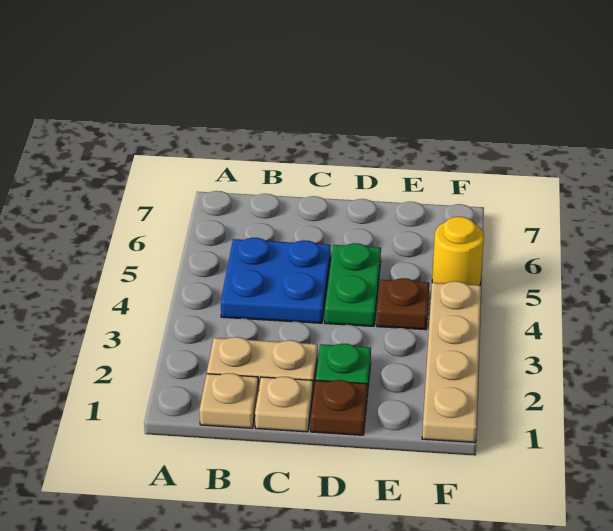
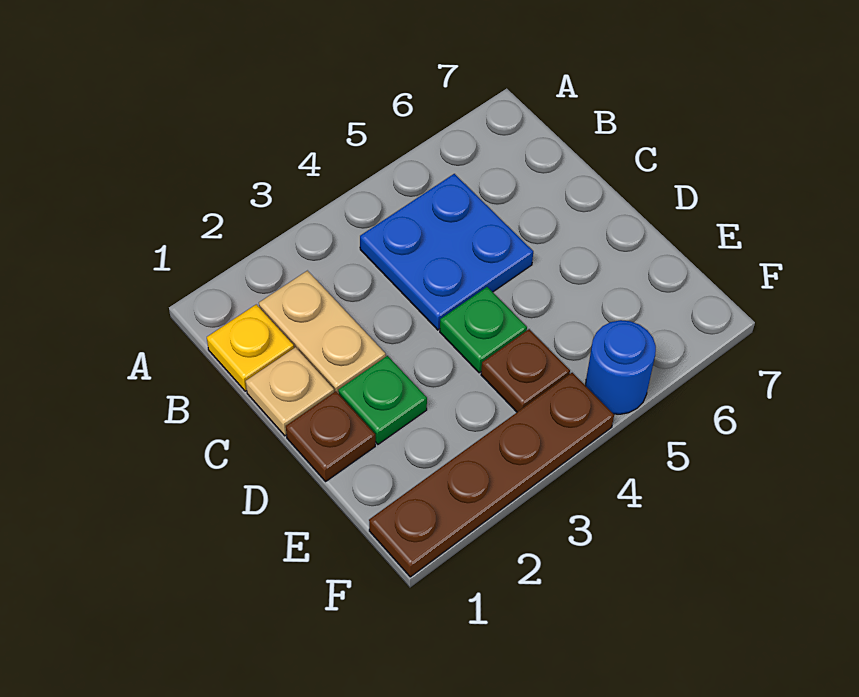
tan 1x1 plate [199,373,259,428] -> yellow 1x1 plate [207,304,294,391]
green 1x2 plate [325,243,381,326] -> green 1x1 plate [440,287,527,373]
tan 1x4 plate [422,281,481,443] -> brown 1x4 plate [369,373,614,577]
yellow 1x1 round brick [432,217,484,285] -> blue 1x1 round brick [586,320,656,414]

